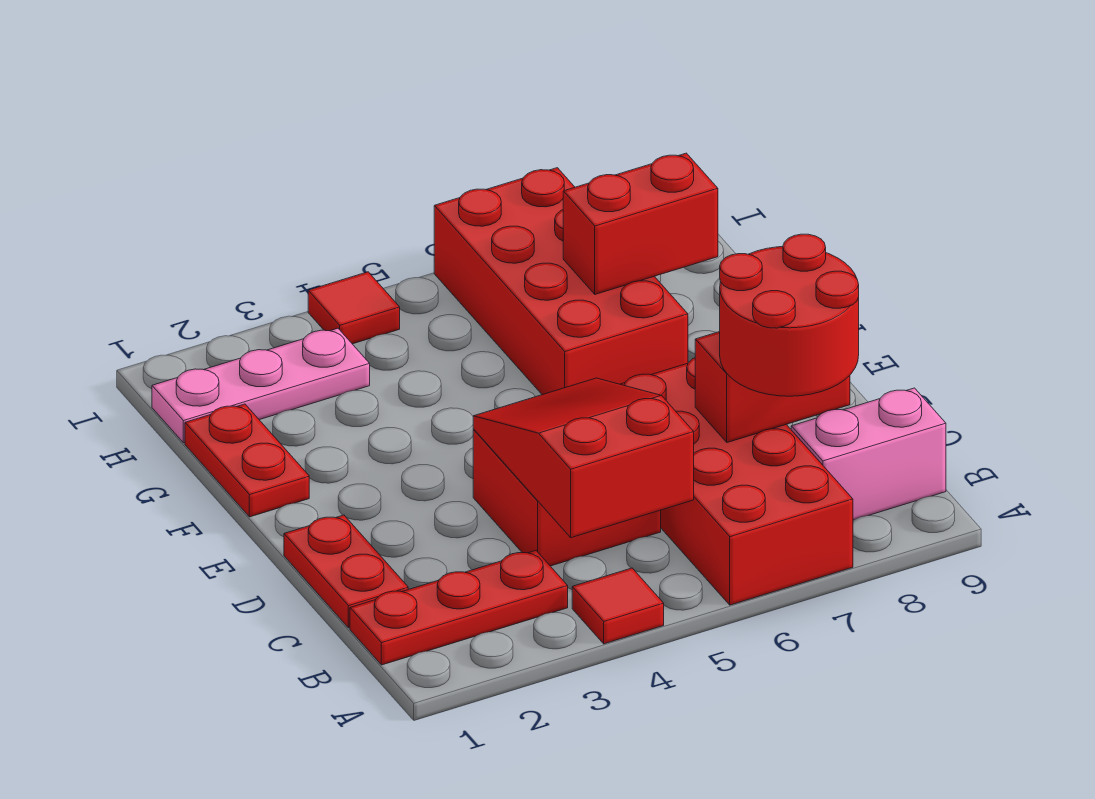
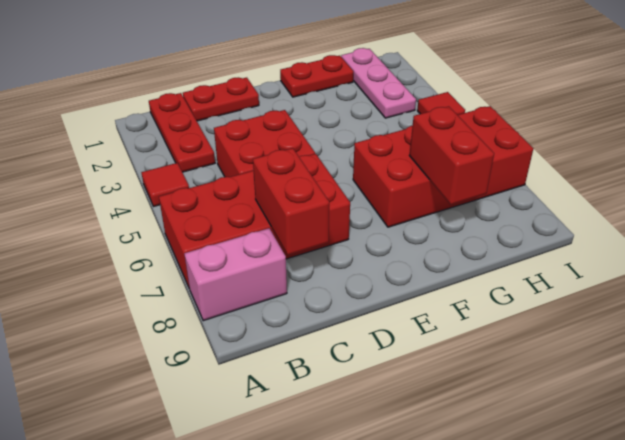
red 2x3 slope [473,378,694,538] -> none
red 2x2 round brick [720,234,859,396] -> none
pink 1x2 brick [791,388,946,520] -> pink 1x2 brick turned to [184,228,287,321]

